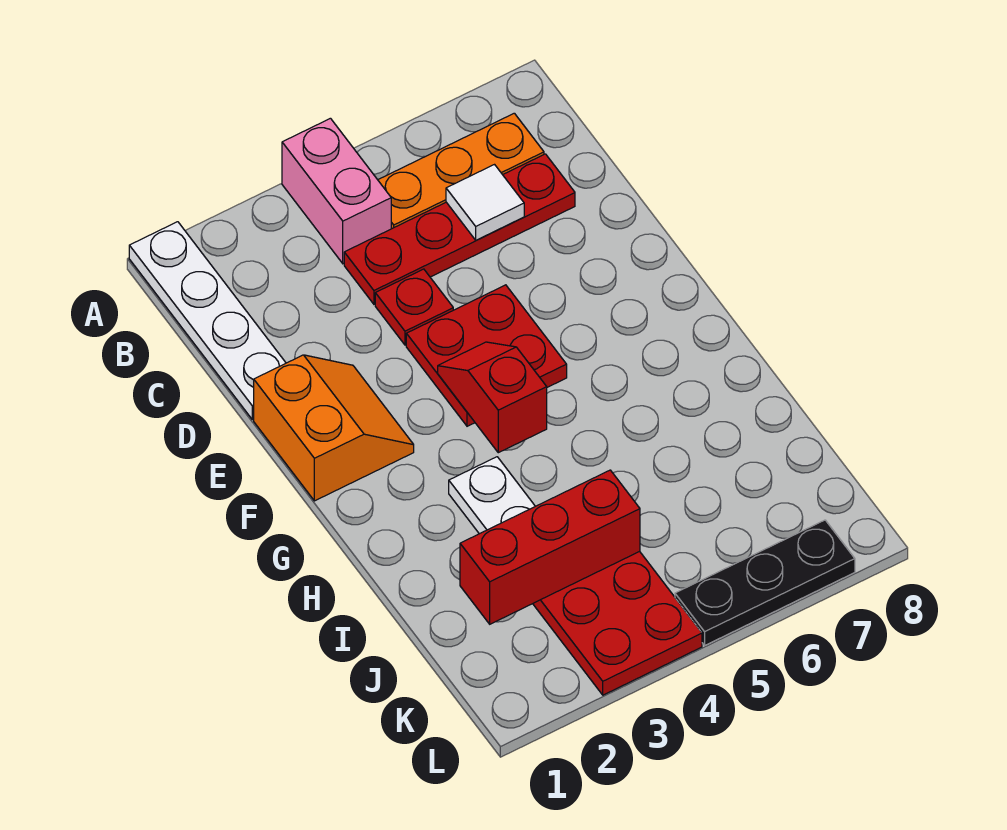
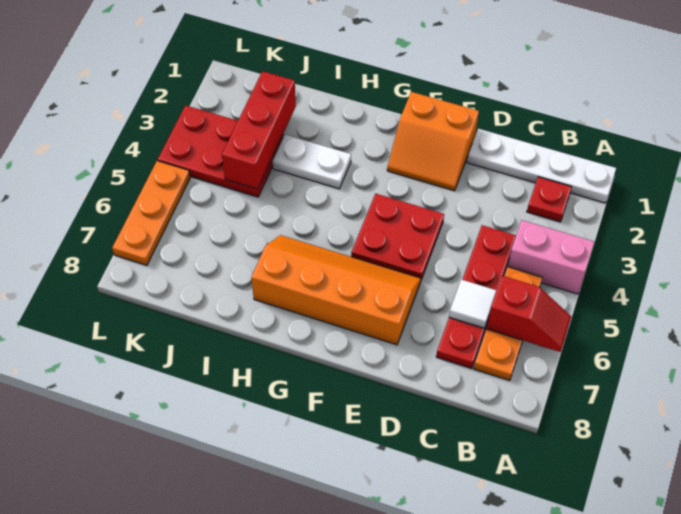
red 1x1 plate [375,269,453,345] -> red 1x1 plate moved to [527,177,571,222]
none -> orange 2x4 slope [251,235,421,345]
red 1x2 slope [438,342,547,453] -> red 1x2 slope moved to [487,276,571,352]
black 1x3 plate [675,520,855,645] -> orange 1x3 plate [112,161,190,265]

